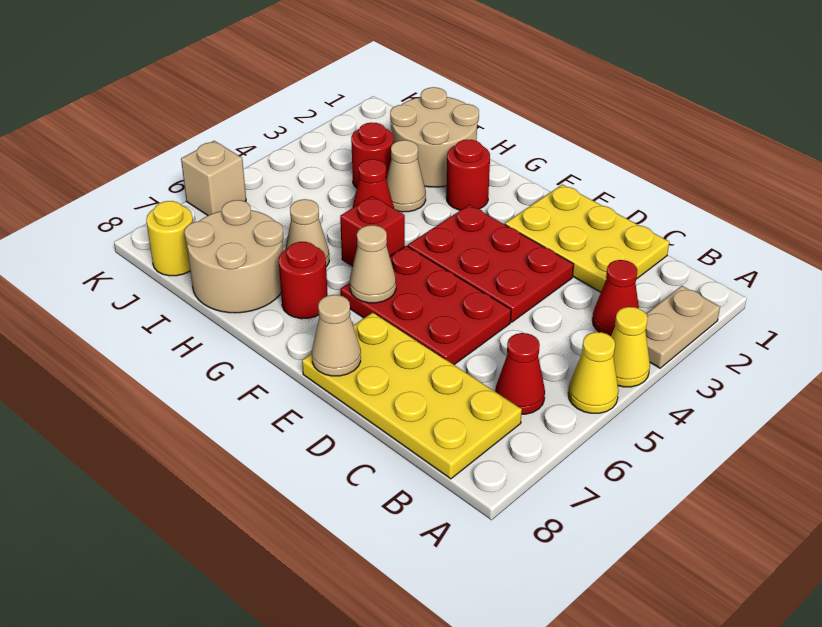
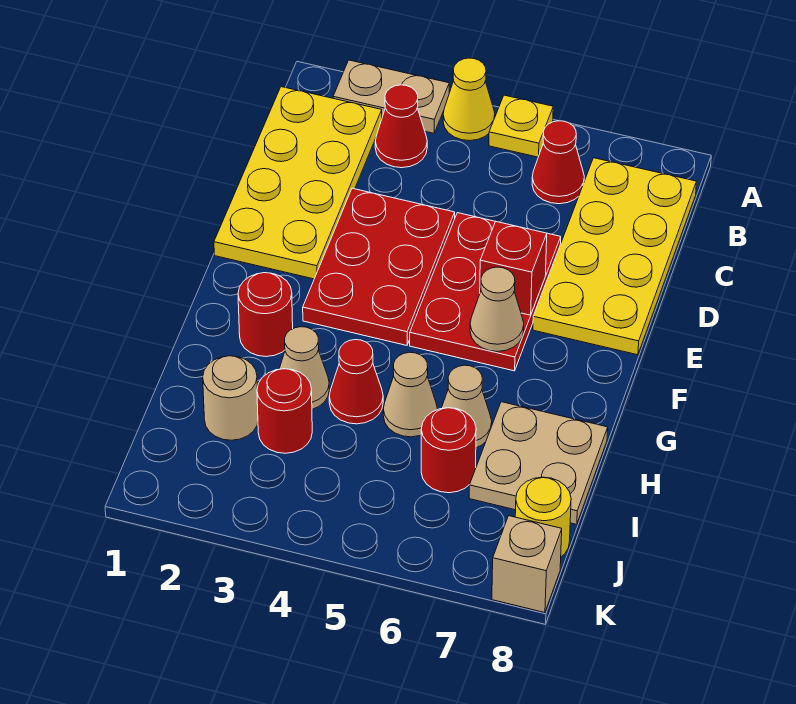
yellow 1x1 cone [568,332,619,413] -> yellow 1x1 plate [489,95,553,157]
yellow 2x3 plate [505,184,669,292] -> yellow 2x4 plate [214,87,382,279]
tan 1x1 cone [312,295,361,376] -> tan 1x1 cone moved to [383,352,437,437]
red 1x1 brick [340,196,405,266] -> red 1x1 brick moved to [480,221,547,315]
red 1x1 round brick [279,242,328,319] -> red 1x1 round brick moved to [421,408,476,493]
tan 2x2 round brick [390,87,479,187] -> tan 1x1 round brick [203,356,258,440]
tan 2x2 round brick [184,200,284,313] -> tan 2x2 plate [469,402,608,524]
tan 1x1 brick [181,141,246,215] -> tan 1x1 brick moved to [492,516,562,613]

